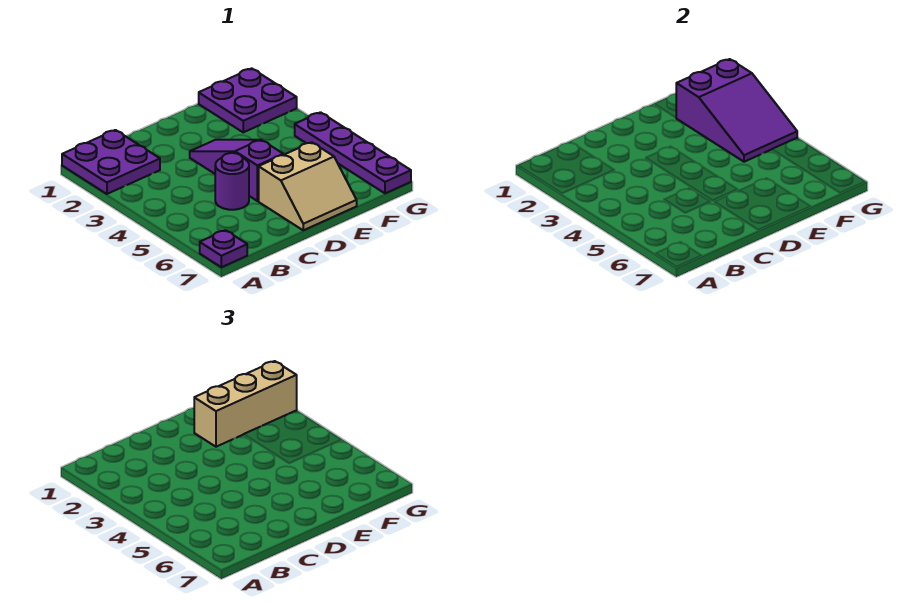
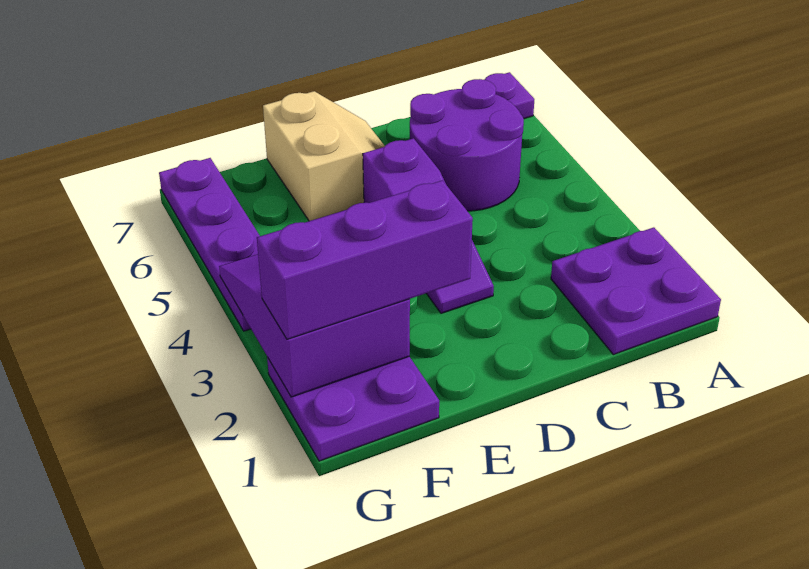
purple 1x1 round brick [215,153,249,210] -> purple 2x2 round brick [410,79,524,211]
tan 2x2 slope [259,142,357,230] -> tan 2x2 slope turned to [263,91,385,221]
tan 1x3 brick [194,361,297,447] -> purple 1x3 brick [257,180,473,339]

